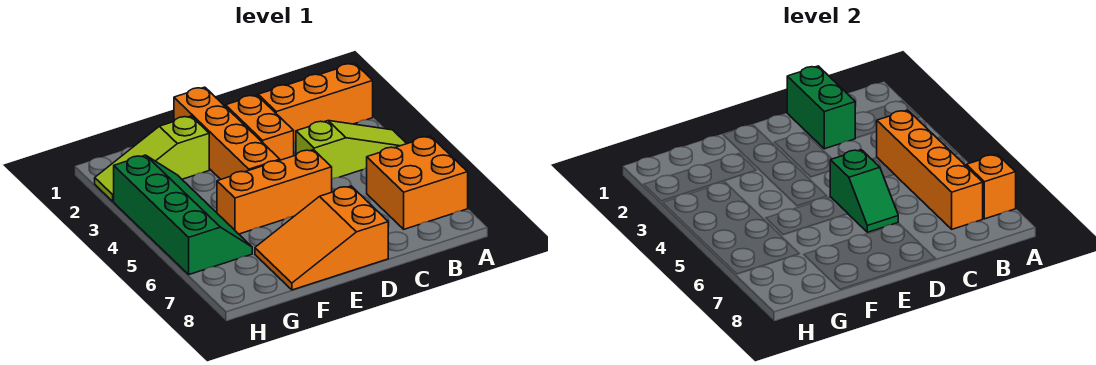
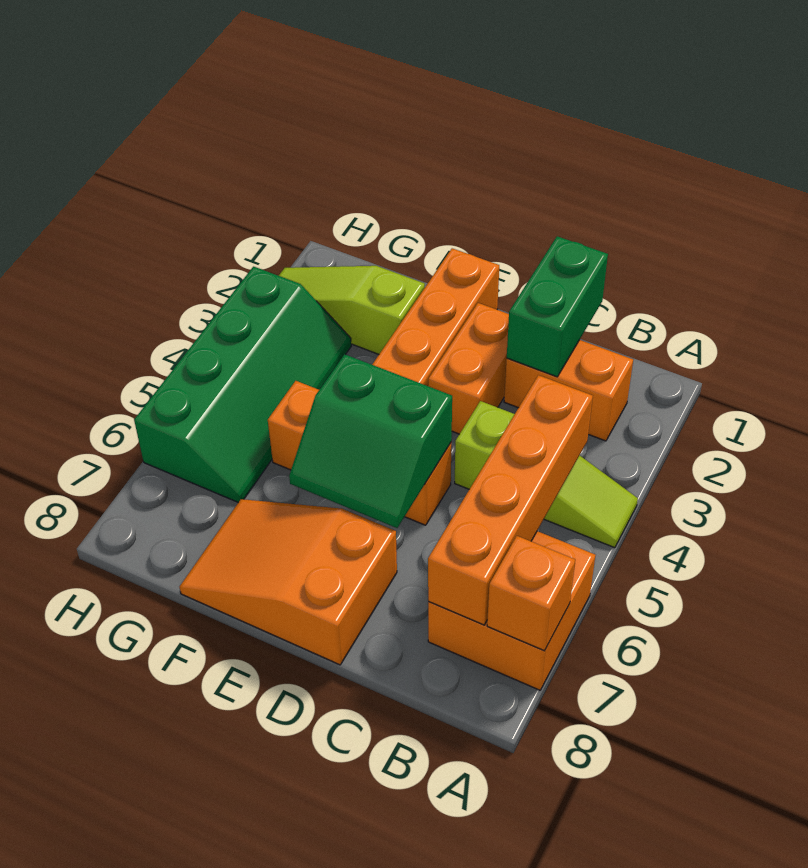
orange 1x3 brick [258,63,373,143] -> orange 1x2 brick [504,340,633,441]
green 1x2 slope [830,150,898,232] -> green 2x2 slope [289,354,452,528]

